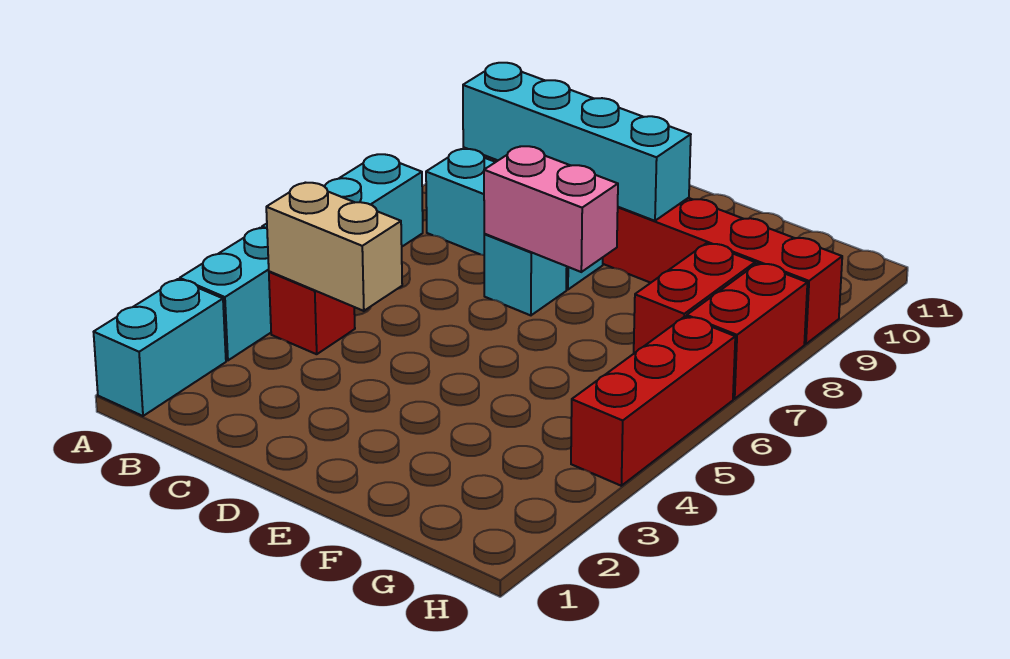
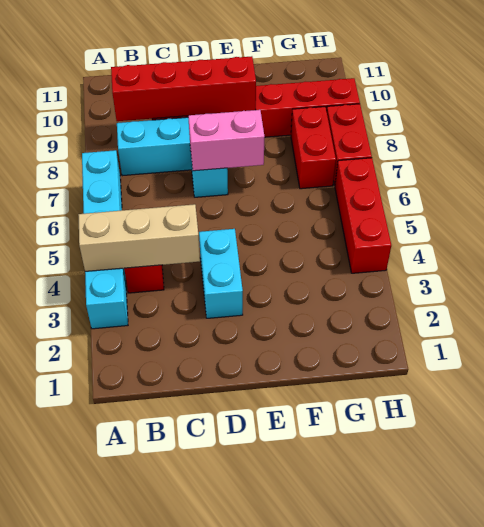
cyan 1x2 brick [94,279,226,416] -> cyan 1x2 brick moved to [199,229,243,318]
tan 1x2 brick [266,183,402,311] -> tan 1x3 brick [78,204,200,271]
cyan 1x4 brick [463,63,691,221] -> red 1x4 brick [111,56,256,121]

